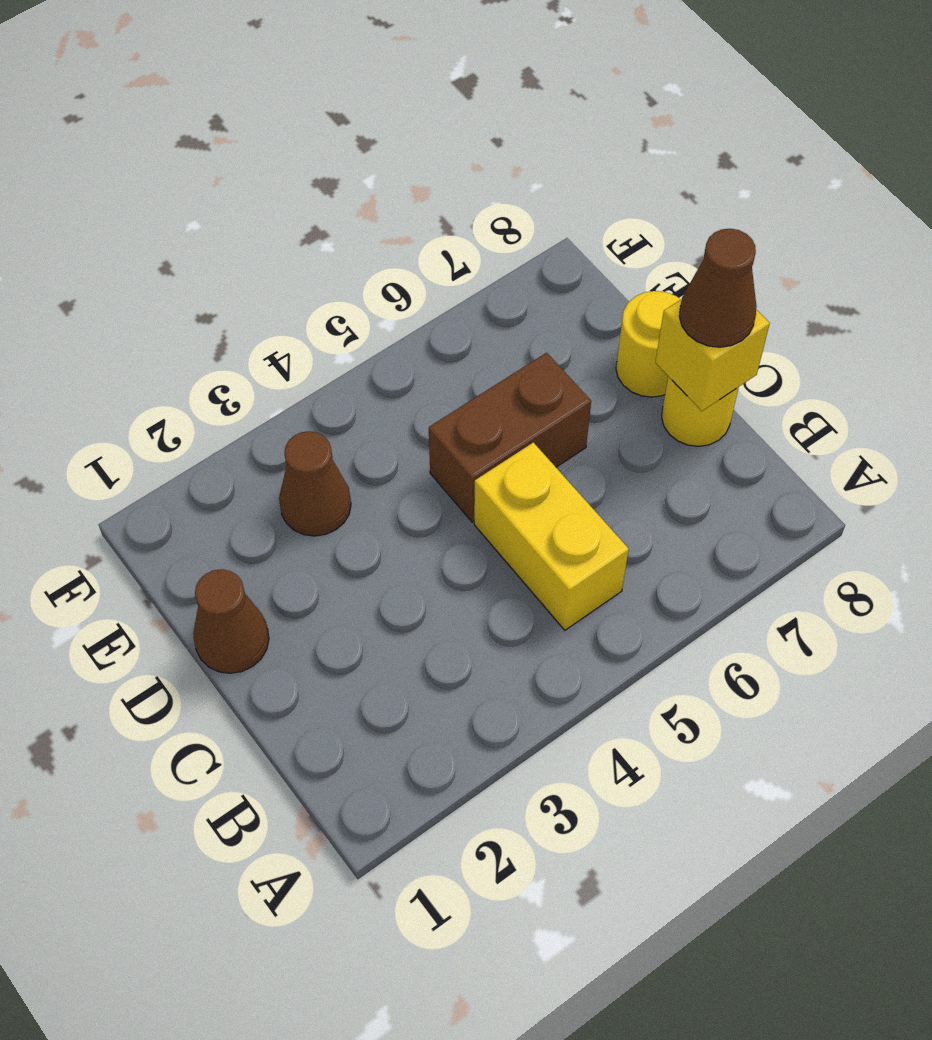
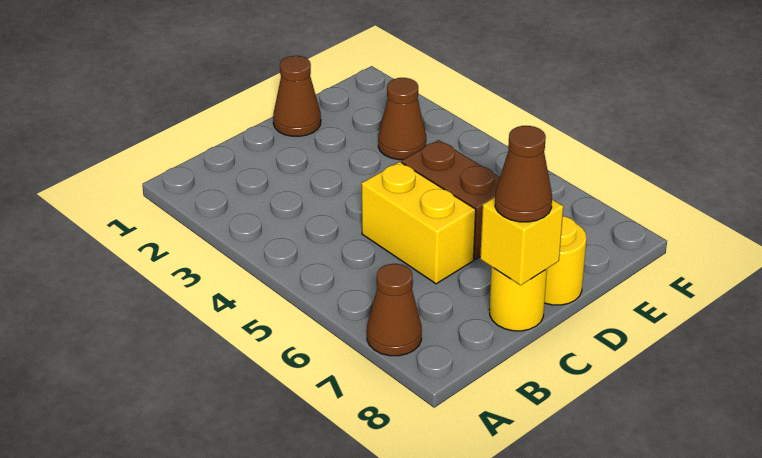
none -> brown 1x1 cone [367,264,422,356]
yellow 1x2 brick [474,442,629,630] -> yellow 1x2 brick turned to [362,162,476,284]

